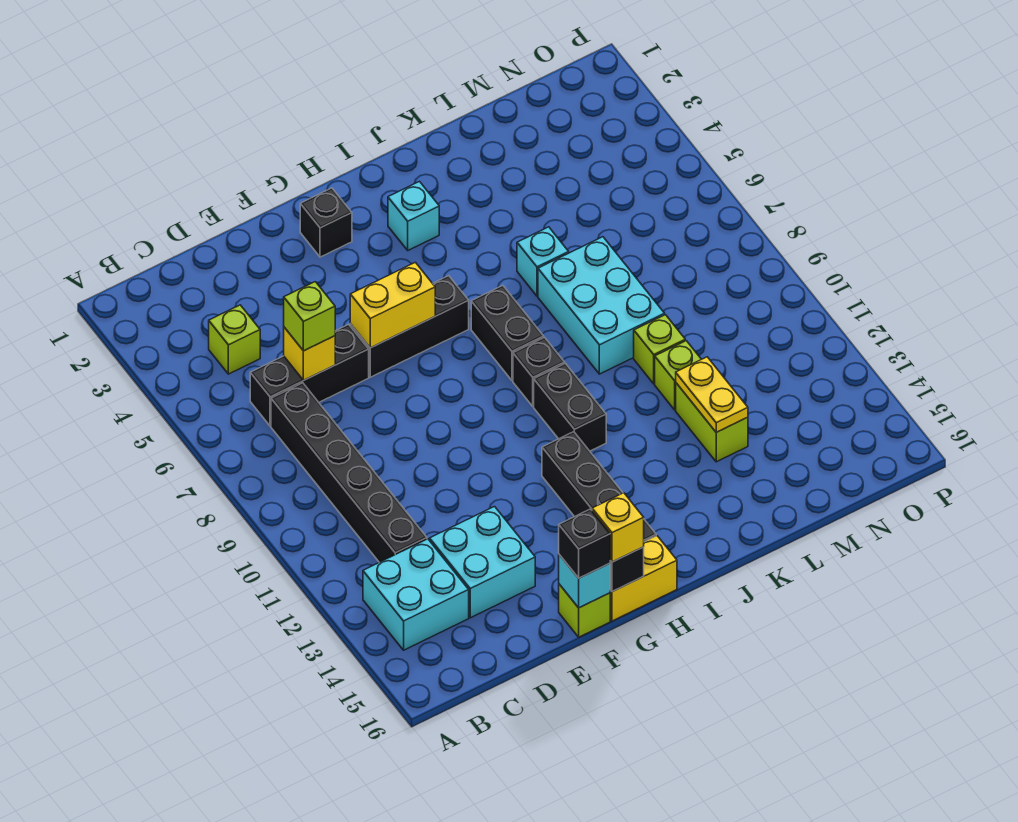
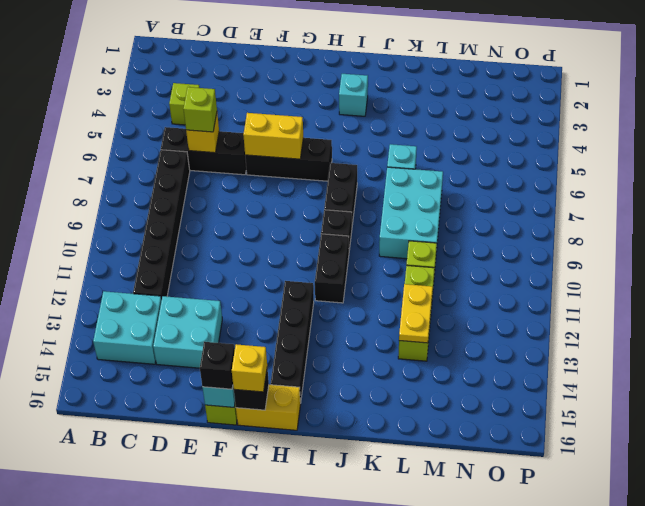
black 1x1 brick [300,188,352,257] -> none

